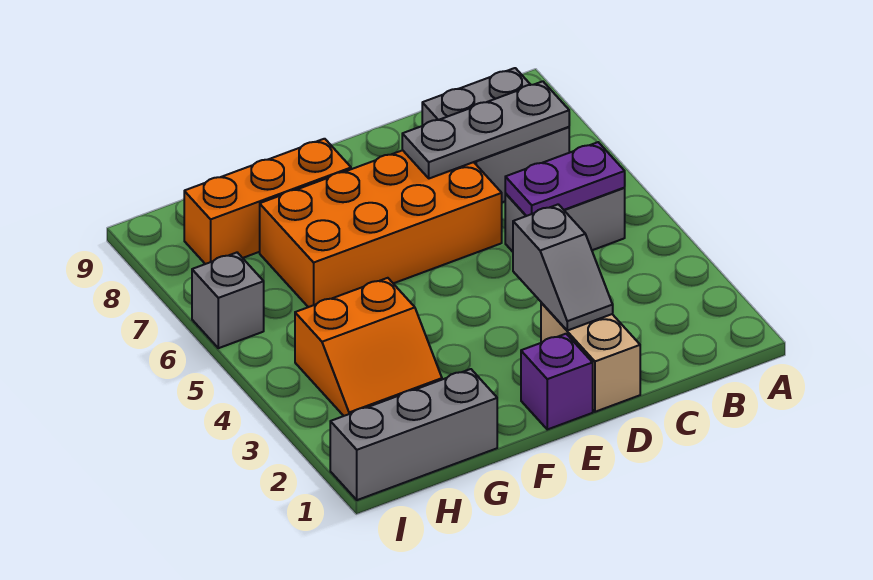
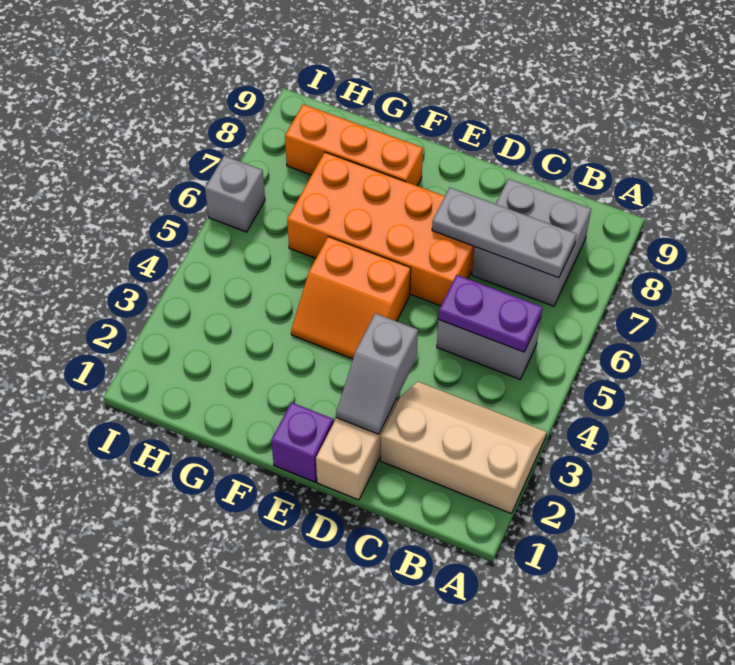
none -> tan 2x3 slope [381,382,547,513]
grey 1x3 brick [330,369,497,500] -> none
orange 2x2 slope [295,278,442,416] -> orange 2x2 slope moved to [291,237,411,359]

